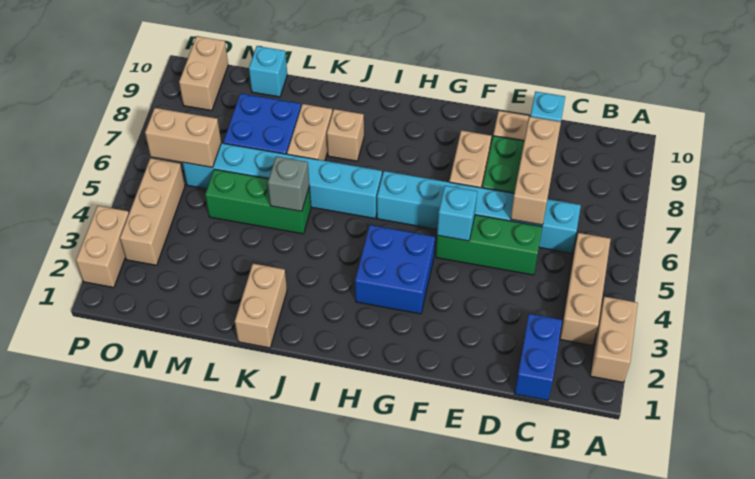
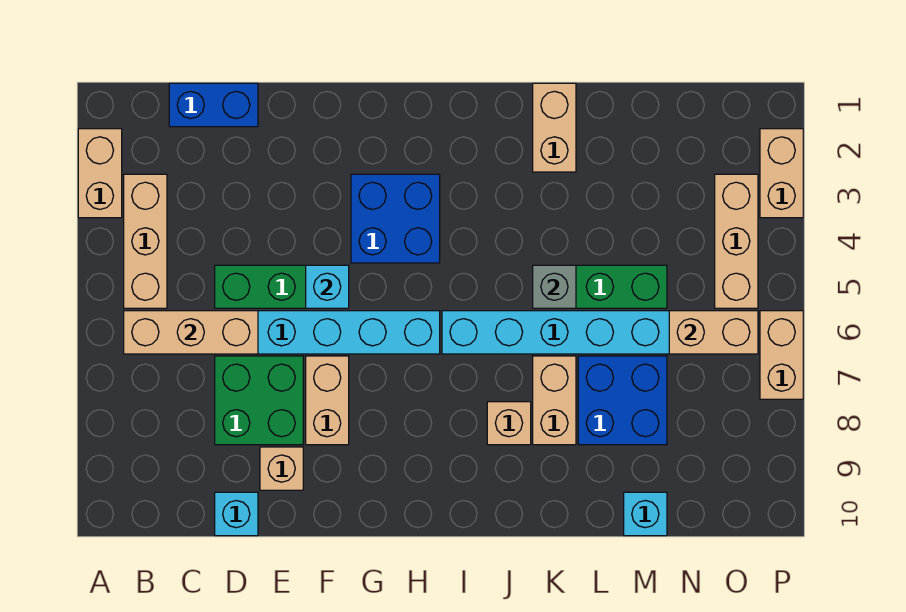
blue 1x2 brick [515,314,562,400] -> blue 1x2 brick turned to [169,83,258,127]
tan 1x3 brick [511,117,561,225] -> tan 1x3 brick turned to [124,311,258,354]
tan 1x2 brick [179,36,228,111] -> tan 1x2 brick moved to [760,311,803,399]

